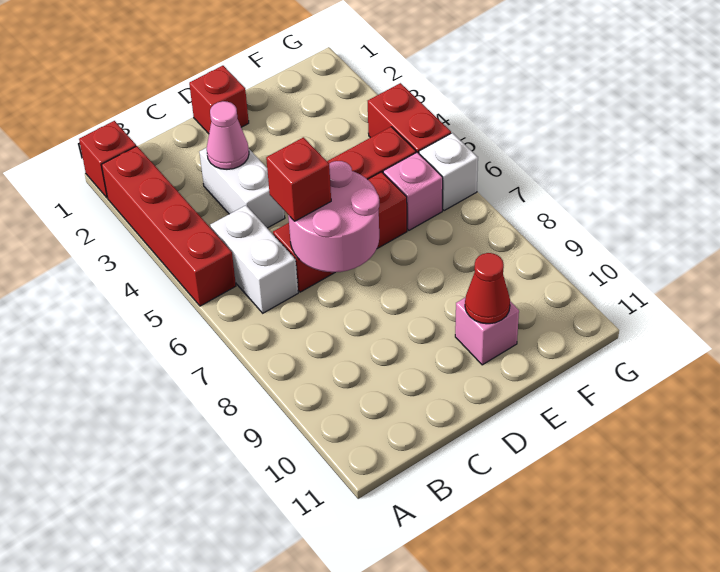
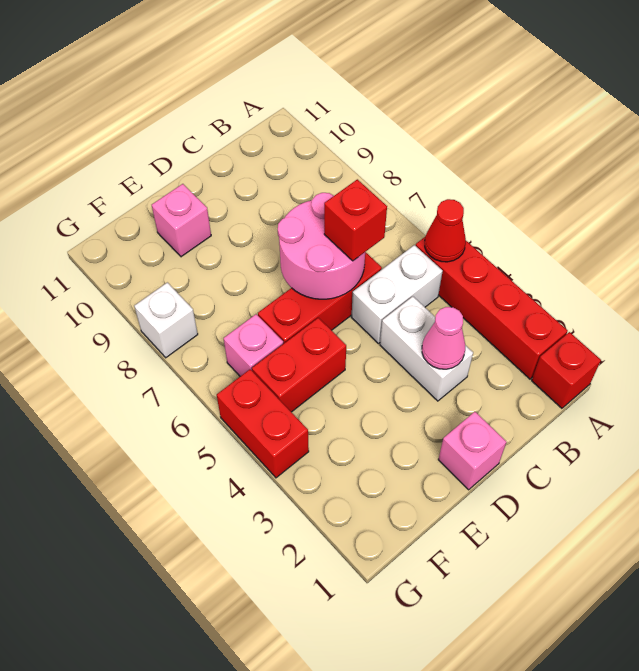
white 1x2 brick [210,205,298,313] -> white 1x2 brick turned to [351,245,443,343]
red 1x1 brick [189,66,249,134] -> pink 1x1 brick [438,412,506,490]
red 1x1 cone [465,253,510,324] -> red 1x1 cone moved to [425,199,466,262]
white 1x1 brick [419,133,478,211] -> white 1x1 brick moved to [134,282,198,358]

